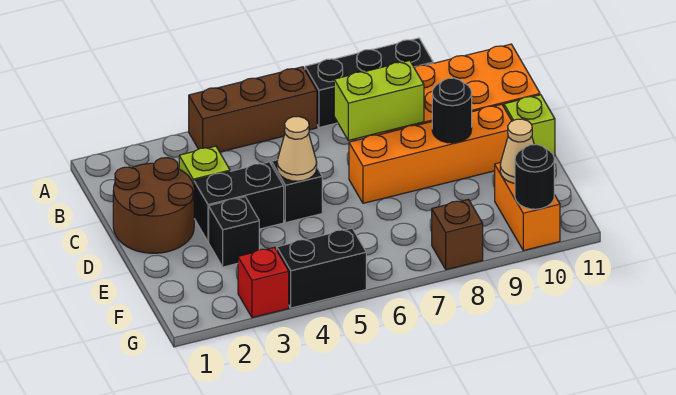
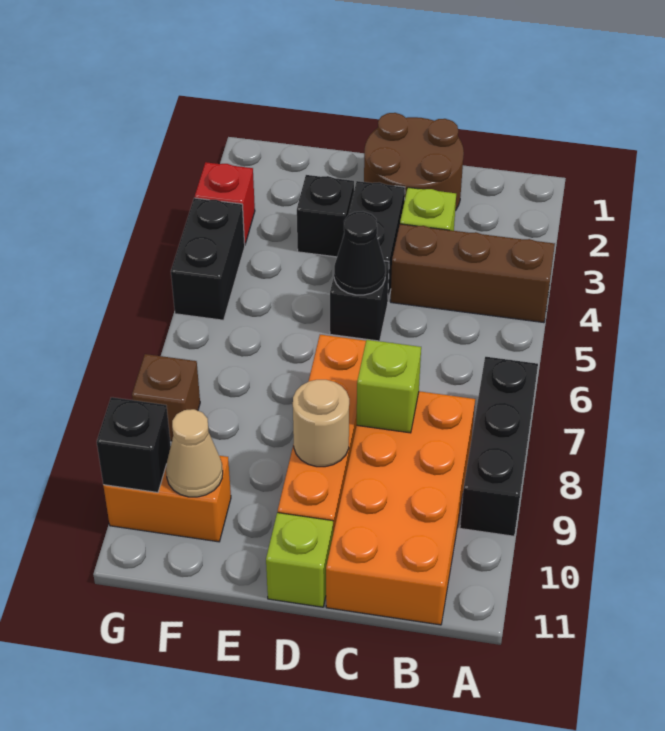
brown 1x3 brick [189,67,317,152] -> brown 1x3 brick turned to [391,224,555,323]
lime 1x2 brick [334,61,424,140] -> lime 1x1 brick [357,340,421,433]
tan 1x1 cone [277,116,317,181] -> black 1x1 cone [334,212,385,295]
black 1x1 round brick [432,78,472,143] -> tan 1x1 round brick [293,380,349,467]
black 1x1 round brick [515,144,554,209] -> black 1x1 brick [97,397,171,492]

